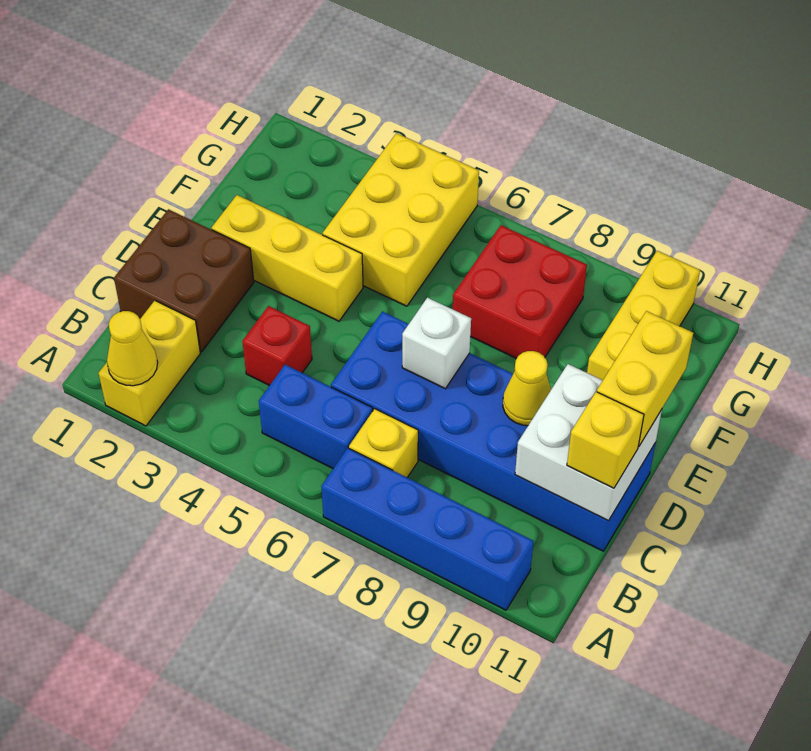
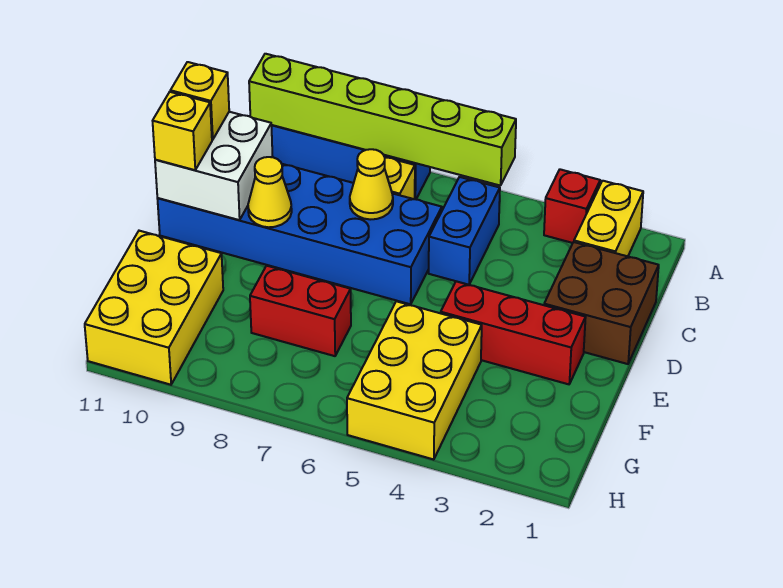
yellow 1x1 cone [107,311,158,386] -> yellow 1x1 cone moved to [350,149,393,220]
none -> lime 1x6 brick [249,54,516,186]
blue 1x2 brick [259,365,373,468] -> blue 1x2 brick turned to [429,177,500,285]
red 1x1 brick [242,306,312,386] -> red 1x1 brick moved to [544,169,600,243]
white 1x1 brick [402,298,471,389] -> none
yellow 1x2 brick [597,311,693,447] -> yellow 1x1 brick [153,92,212,170]
yellow 1x3 brick [211,195,363,321] -> red 1x3 brick [441,281,586,384]
red 2x2 brick [453,225,587,359] -> red 1x2 brick [250,266,351,356]
yellow 1x3 brick [587,251,700,380] -> yellow 2x3 brick [85,231,223,385]

